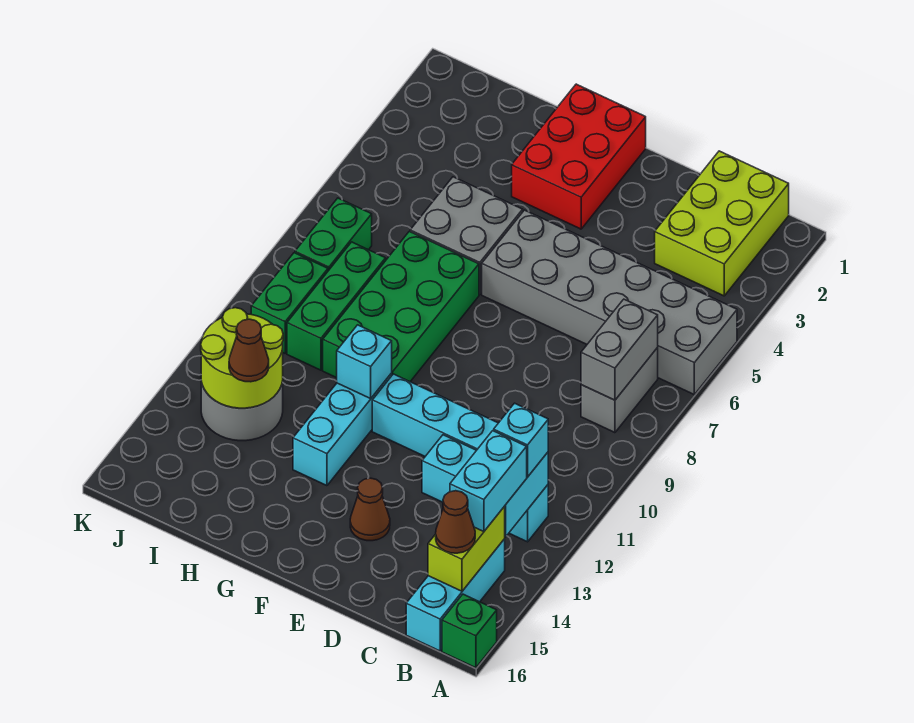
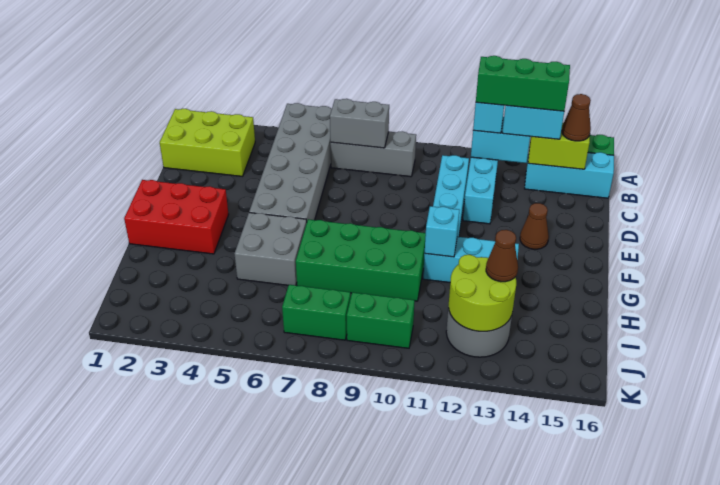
grey 1x2 brick [581,348,658,433] -> grey 1x3 brick [330,131,416,177]
green 1x3 brick [287,242,386,370] -> green 1x3 brick moved to [476,56,570,111]

